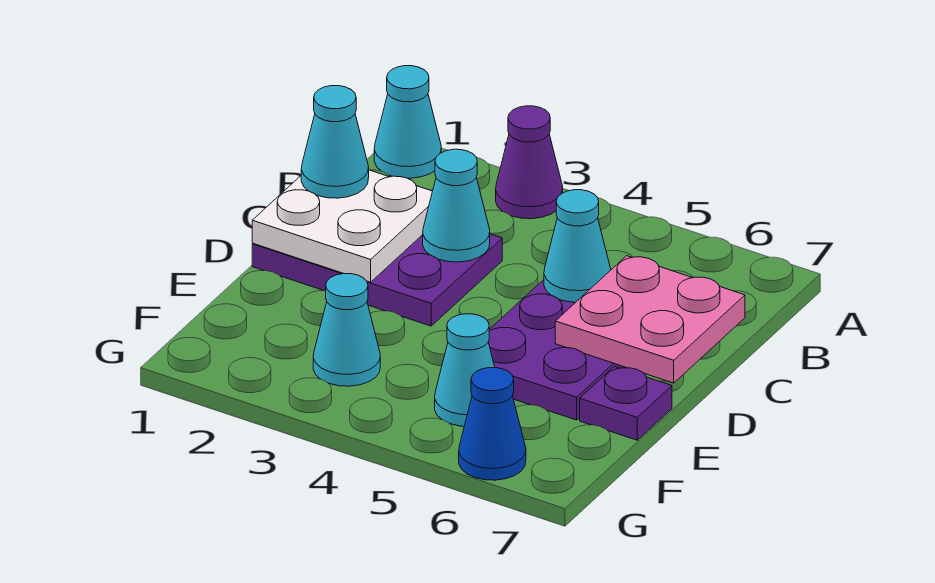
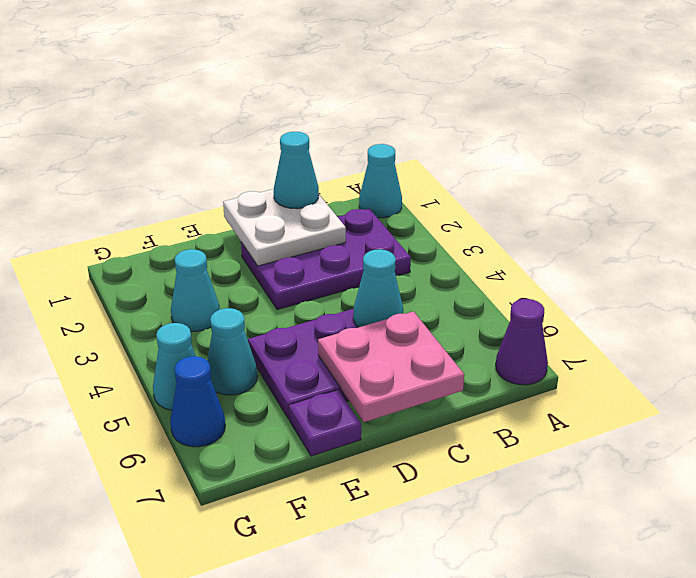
purple 1x1 cone [496,106,563,219] -> purple 1x1 cone moved to [496,299,548,385]
purple 2x3 plate [252,234,502,326] -> purple 2x3 plate turned to [241,209,411,310]
cyan 1x1 cone [423,149,490,262] -> cyan 1x1 cone moved to [153,323,196,410]

